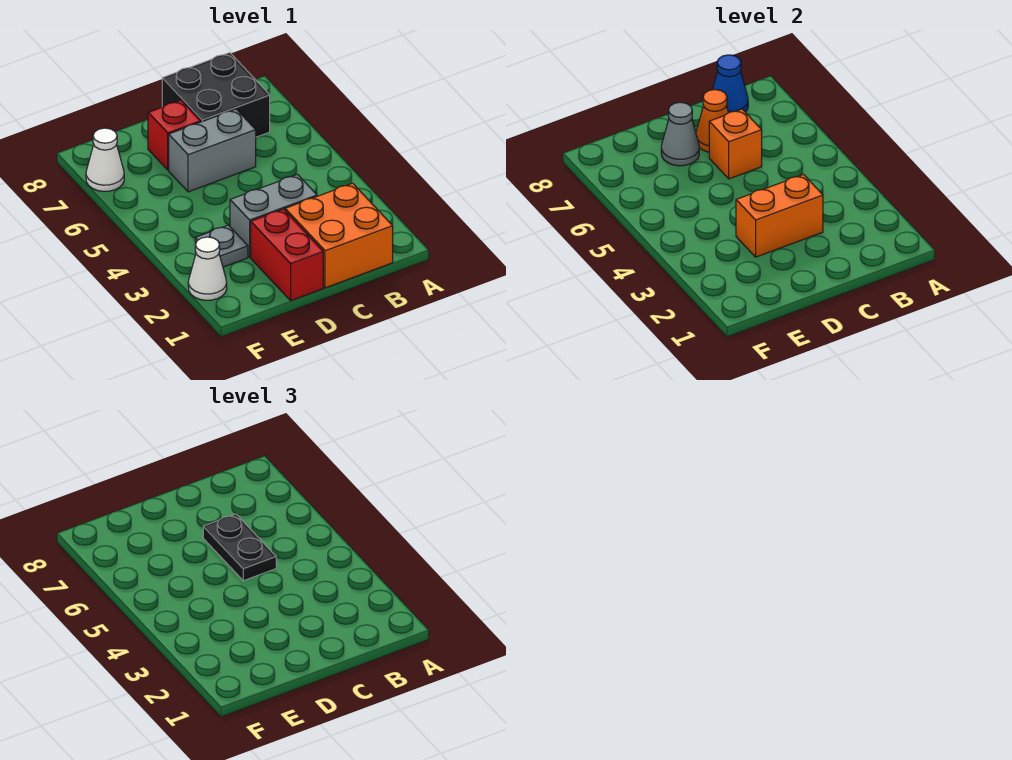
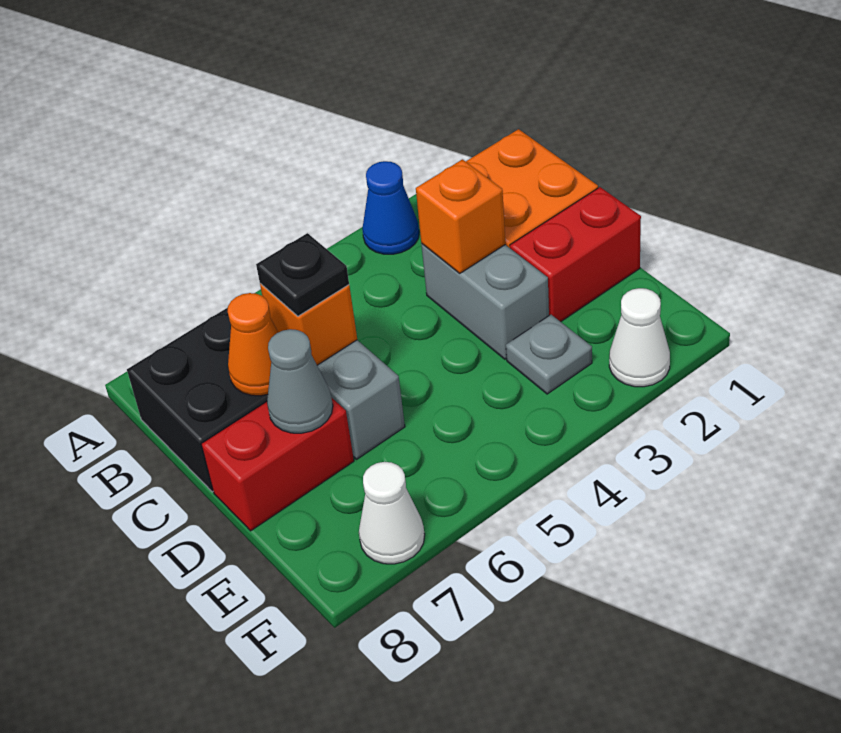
blue 1x1 cone [713,55,748,113] -> blue 1x1 cone moved to [362,161,419,254]
orange 1x2 brick [736,174,823,257] -> orange 1x1 brick [416,159,505,273]
black 1x2 plate [203,514,276,581] -> black 1x1 plate [256,233,349,316]
red 1x1 brick [148,100,201,170] -> red 1x2 brick [201,398,354,531]

